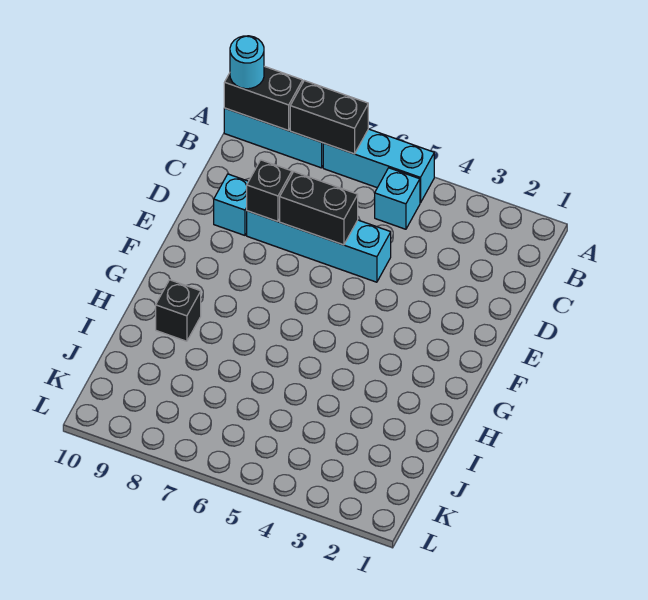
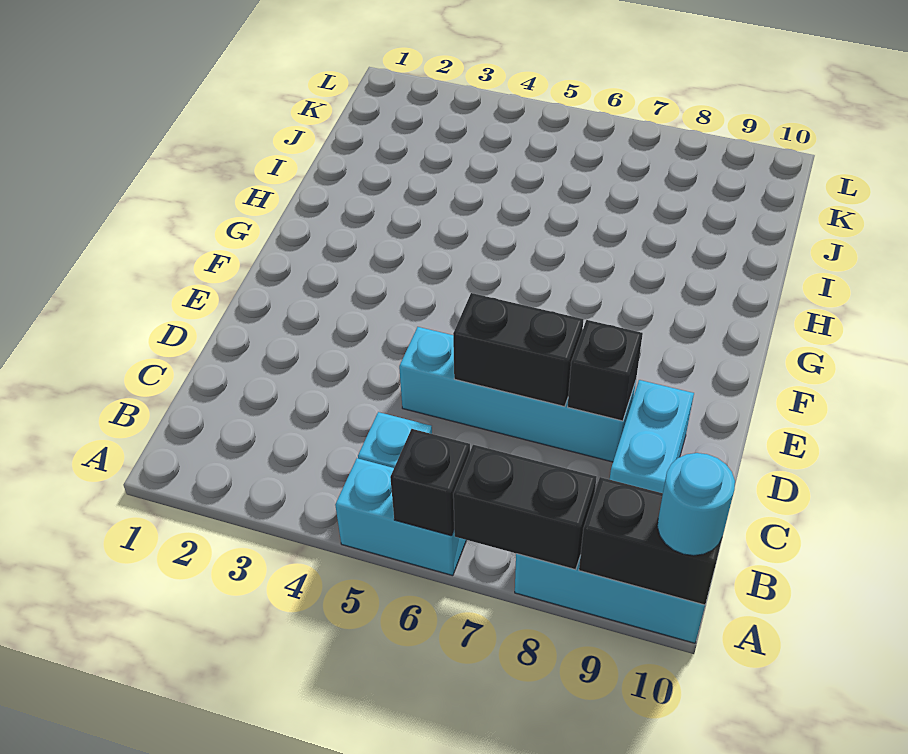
cyan 1x3 brick [323,129,434,203] -> cyan 1x2 brick [335,458,466,576]
cyan 1x1 brick [214,174,248,235] -> cyan 1x2 brick [610,380,694,493]
black 1x1 brick [156,280,201,341] -> black 1x1 brick moved to [390,429,470,536]

